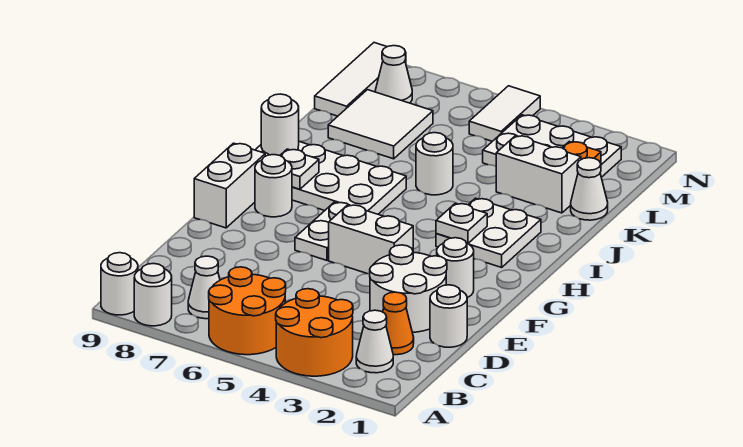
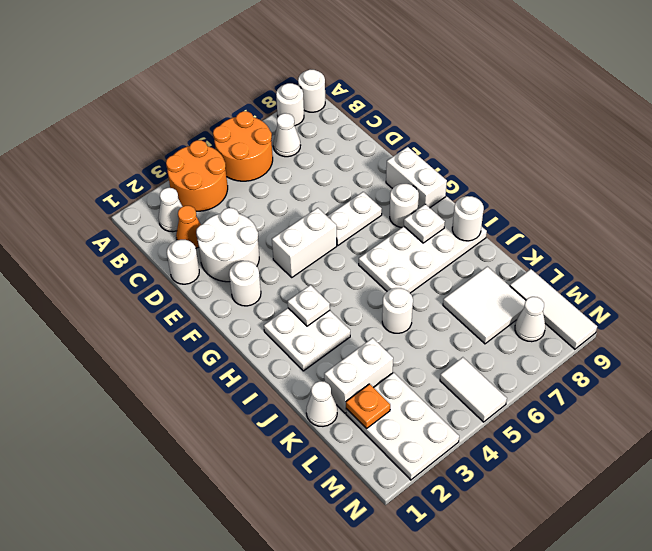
white 1x2 plate [295,202,349,260] -> white 1x2 plate turned to [327,192,382,245]
white 2x3 plate [483,115,621,177] -> white 2x3 plate turned to [346,372,459,480]

